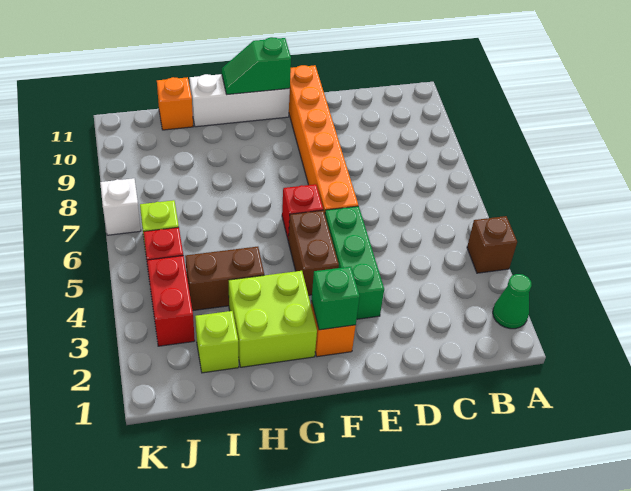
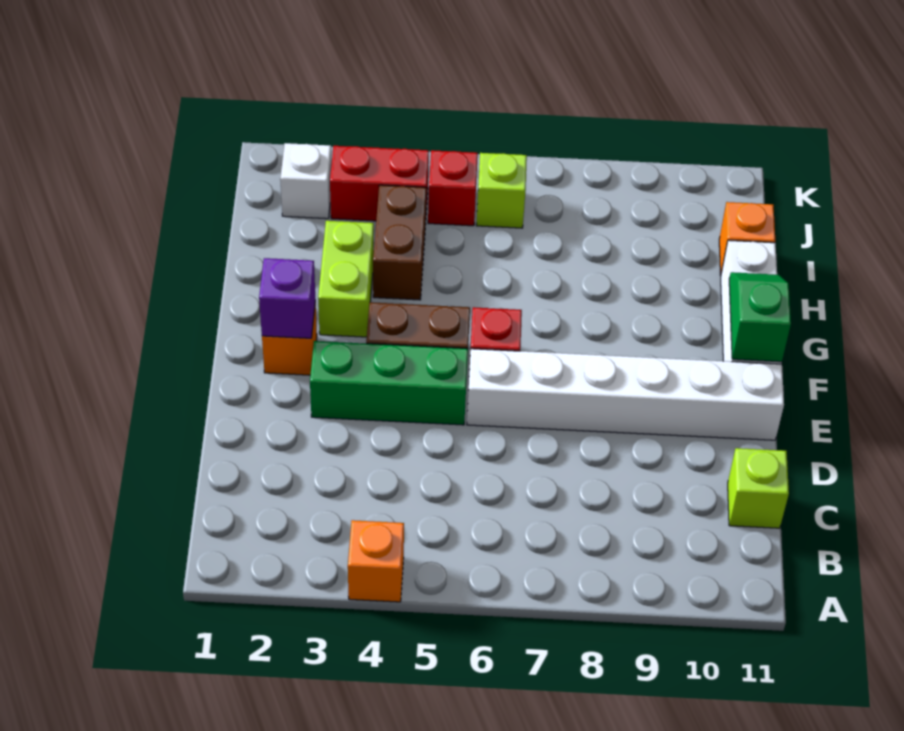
green 1x1 cone [493,274,532,329] -> none
brown 1x1 brick [467,216,517,273] -> orange 1x1 brick [348,520,404,602]
orange 1x6 brick [289,65,358,213] -> white 1x6 brick [467,349,784,440]
green 1x1 brick [312,267,360,330] -> purple 1x1 brick [259,258,315,338]
lime 2x2 brick [229,271,317,367] -> lime 1x2 brick [318,221,374,337]
lime 1x1 brick [195,311,239,373] -> lime 1x1 brick moved to [728,448,789,528]
white 1x1 brick [100,178,141,235] -> white 1x1 brick moved to [280,143,332,219]

